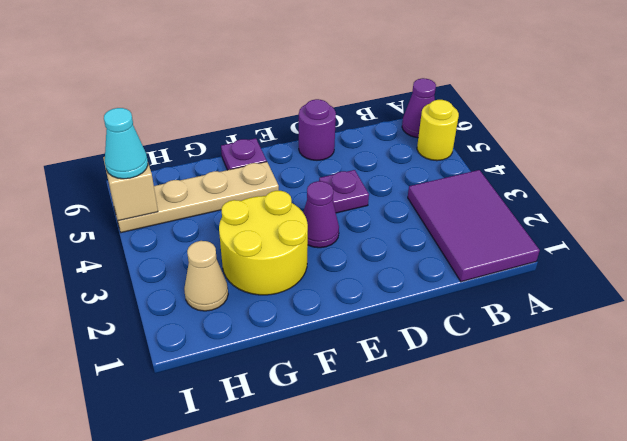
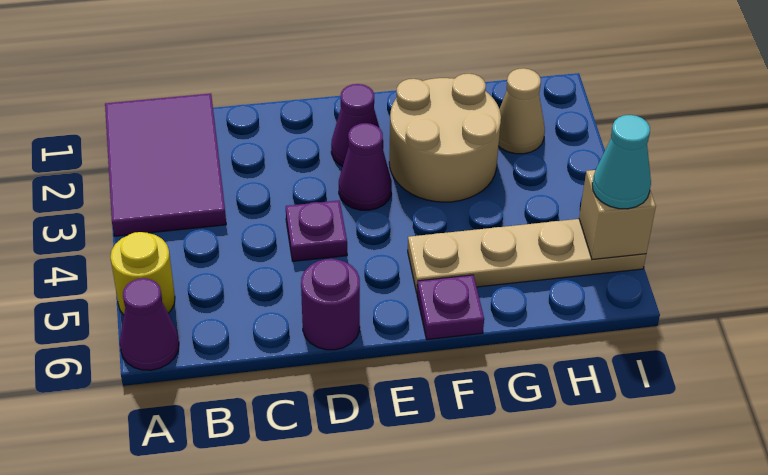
none -> purple 1x1 cone [331,84,383,167]
yellow 2x2 round brick [219,191,308,295] -> tan 2x2 round brick [389,74,501,202]

